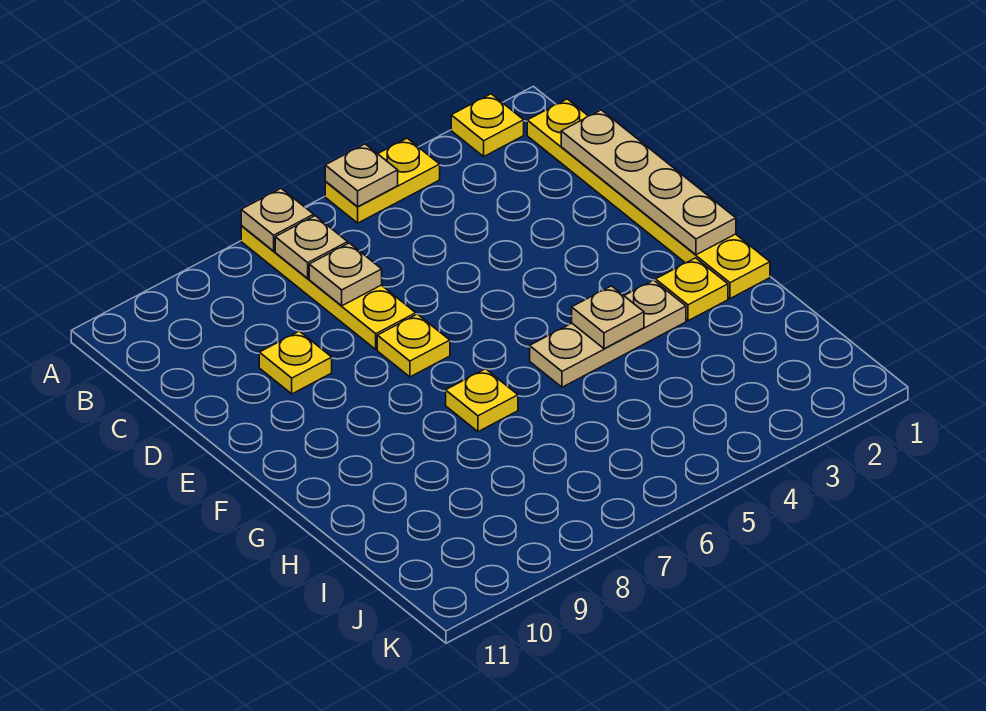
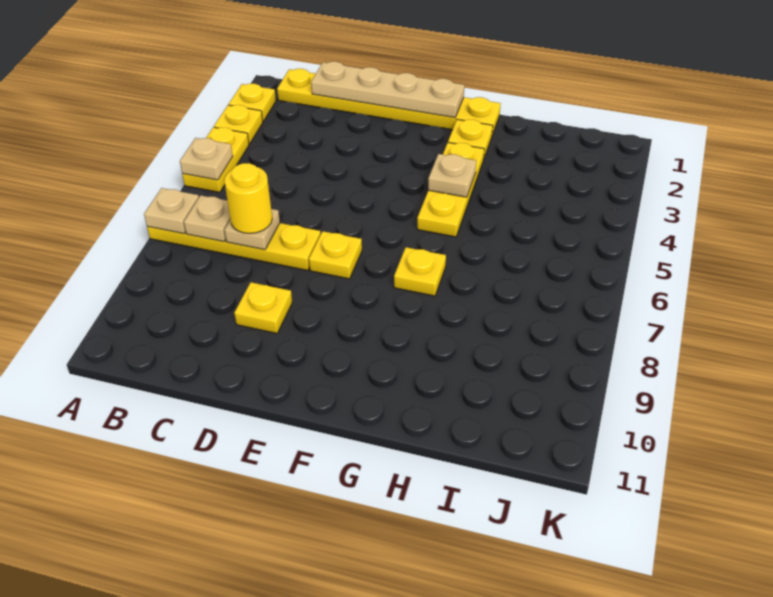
none -> yellow 1x1 plate [214,105,263,144]
none -> yellow 1x1 round brick [224,163,272,234]
tan 1x3 plate [530,280,686,387] -> yellow 1x3 plate [417,142,484,237]

